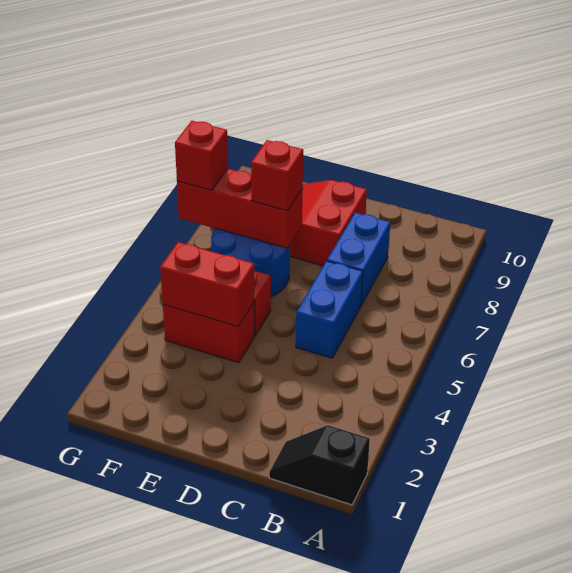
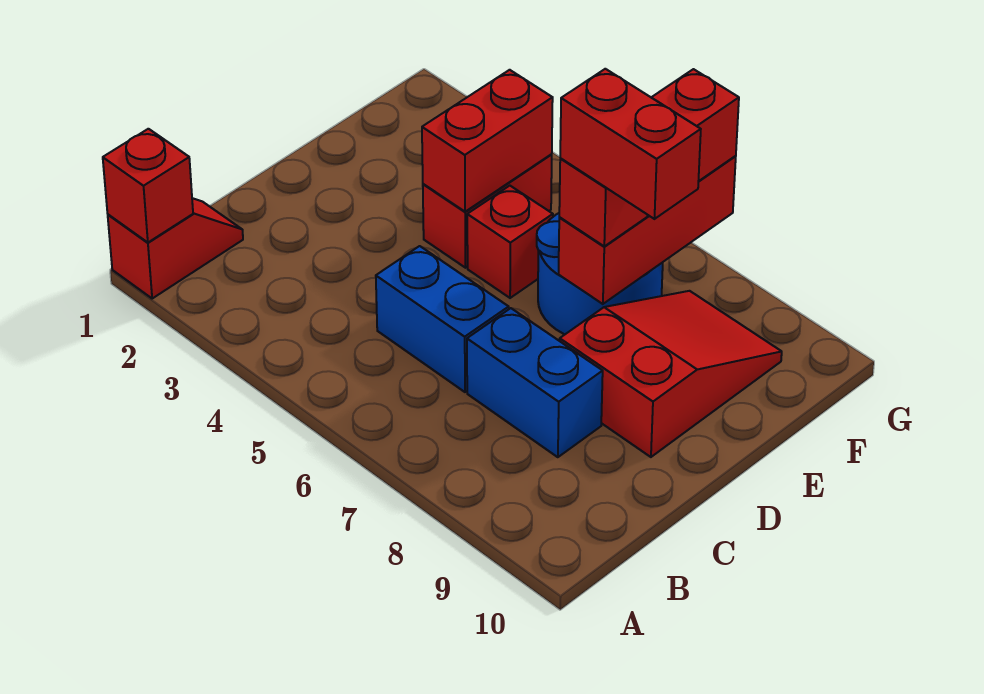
black 1x2 slope [269,425,370,505] -> red 1x2 slope [108,198,243,298]
none -> red 1x1 brick [103,129,193,242]
none -> red 1x2 brick [560,69,701,219]

